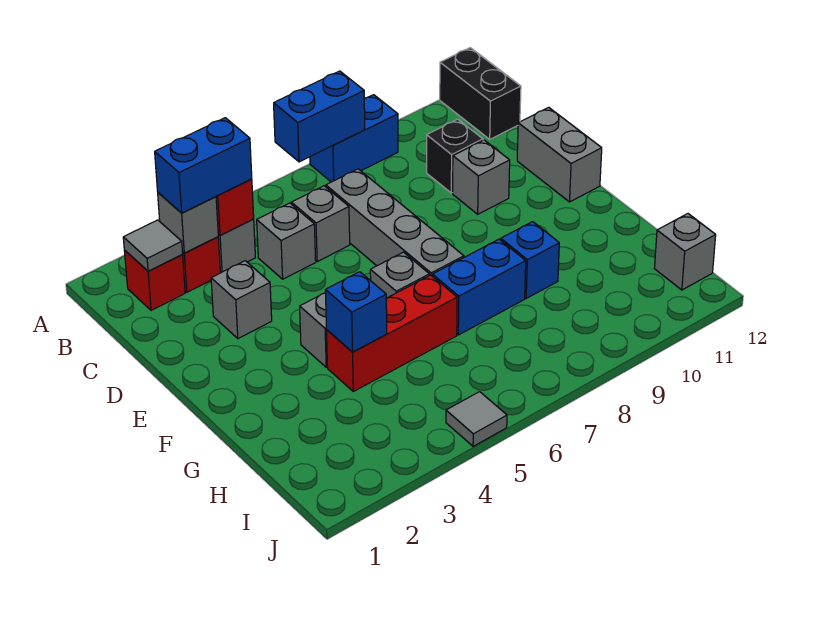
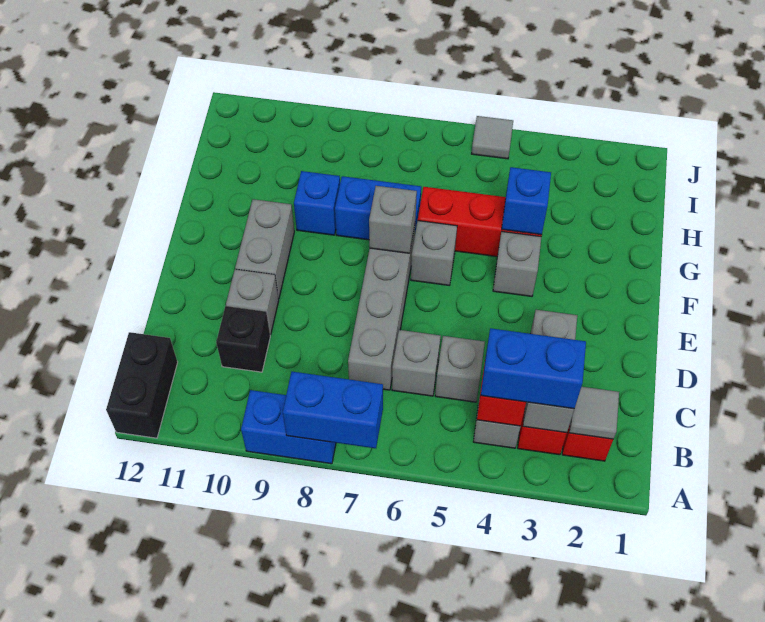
grey 1x2 brick [517,107,602,202] -> grey 1x2 brick moved to [235,199,294,299]
grey 1x1 brick [654,214,716,290] -> grey 1x1 brick moved to [369,186,417,253]

